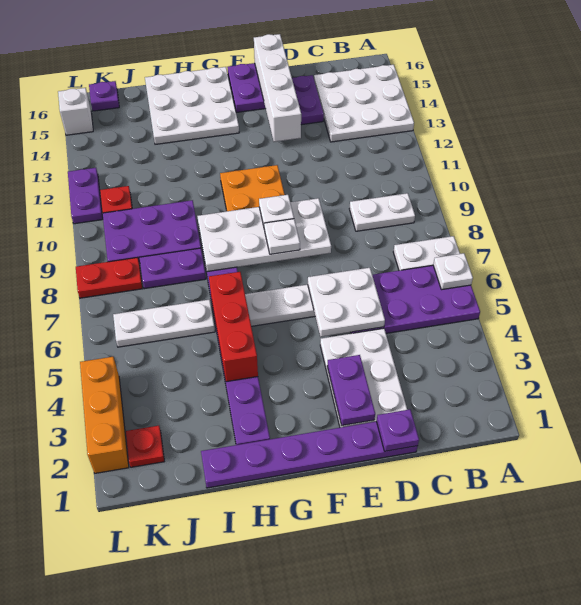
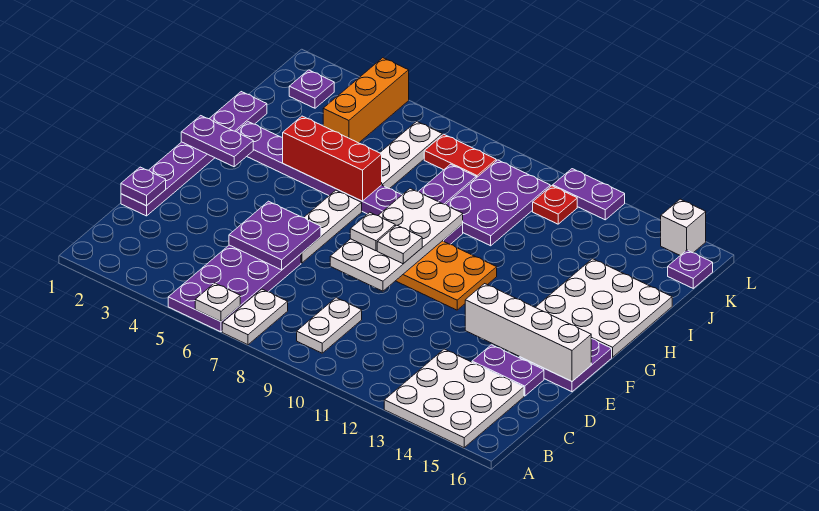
white 2x3 plate [320,329,407,428] -> none
white 2x2 plate [308,268,385,337] -> purple 2x2 plate [229,201,321,270]
purple 1x2 plate [327,355,375,425] -> purple 1x2 plate moved to [181,116,253,167]
red 1x1 plate [126,426,164,467] -> purple 1x1 plate [289,70,334,108]
red 1x2 plate [76,257,142,298] -> red 1x2 plate turned to [424,134,496,178]
orange 1x3 brick [80,357,129,473] -> orange 1x3 brick turned to [323,58,409,143]

